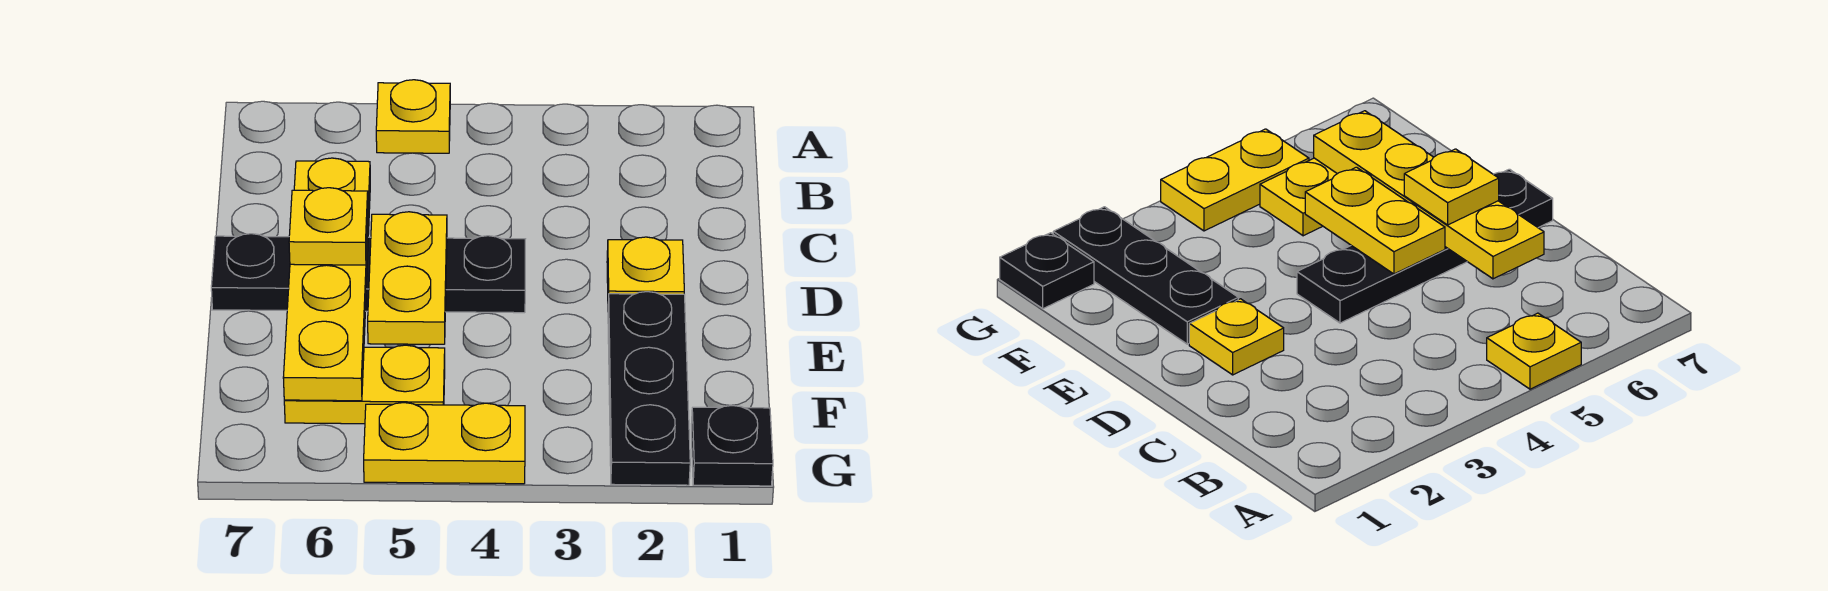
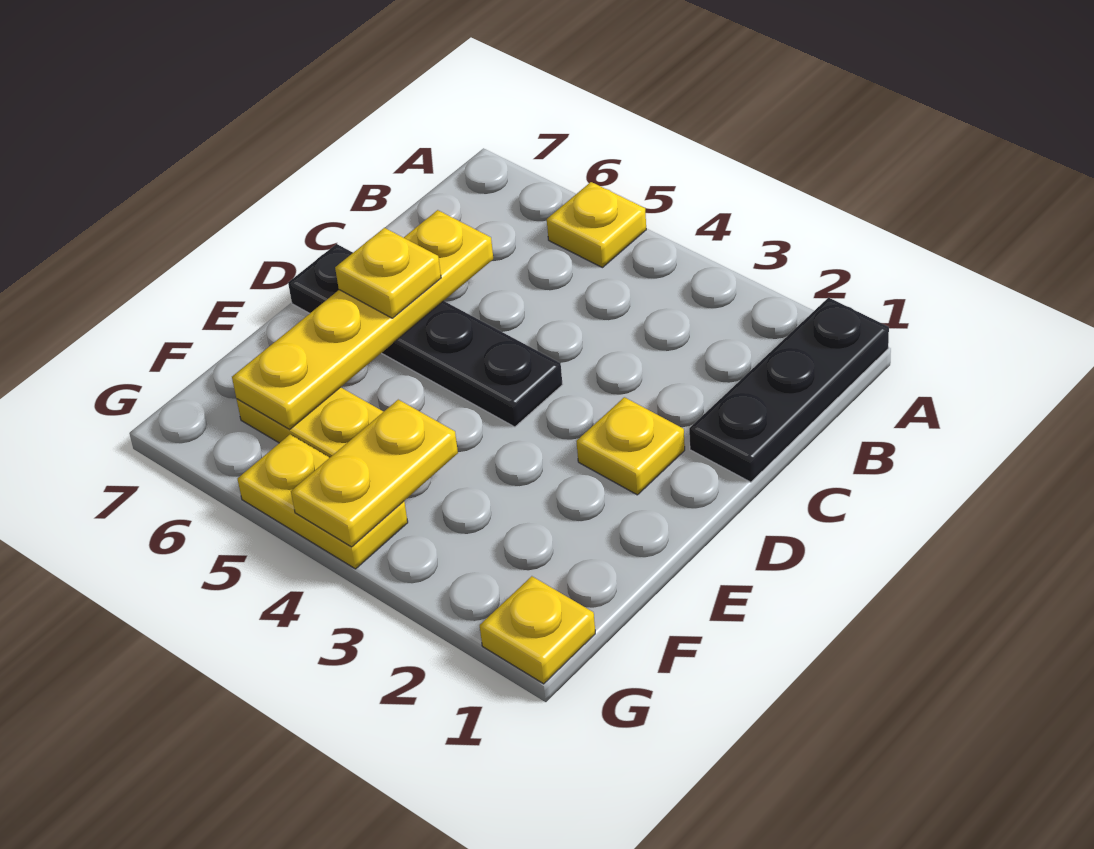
yellow 1x2 plate [368,212,447,344] -> yellow 1x2 plate moved to [291,400,458,547]
black 1x3 plate [608,292,690,485] -> black 1x3 plate moved to [689,298,889,482]
black 1x1 plate [691,405,773,486] -> yellow 1x1 plate [480,576,595,684]

